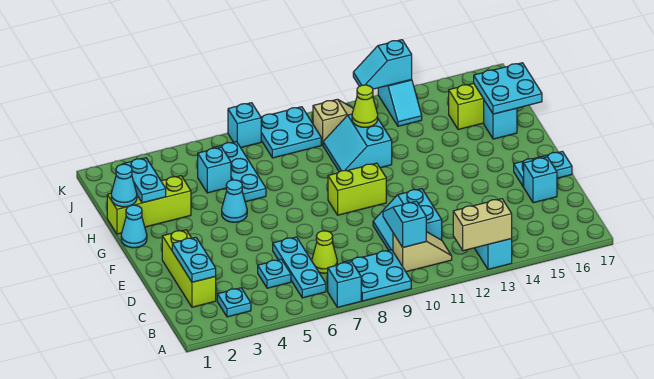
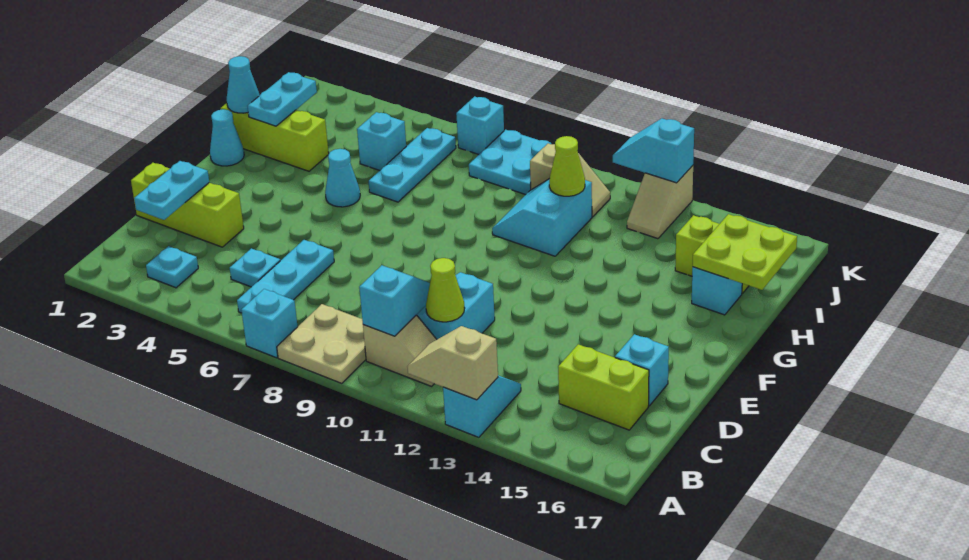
cyan 2x2 plate [343,250,411,301] -> tan 2x2 plate [277,304,366,383]
tan 1x2 brick [453,199,512,251] -> tan 1x2 slope [407,326,498,400]
lime 1x3 brick [162,230,216,307] -> lime 1x3 brick turned to [131,163,244,247]
lime 1x1 cone [312,231,337,273] -> lime 1x1 cone moved to [426,258,465,322]
cyan 1x2 plate [514,151,572,187] -> none
lime 1x2 brick [328,163,386,215] -> lime 1x2 brick moved to [558,344,649,430]
cyan 2x2 plate [474,63,542,114] -> lime 2x2 plate [693,214,797,290]
cyan 1x2 slope [378,80,422,126] -> tan 1x2 slope [627,166,693,239]

